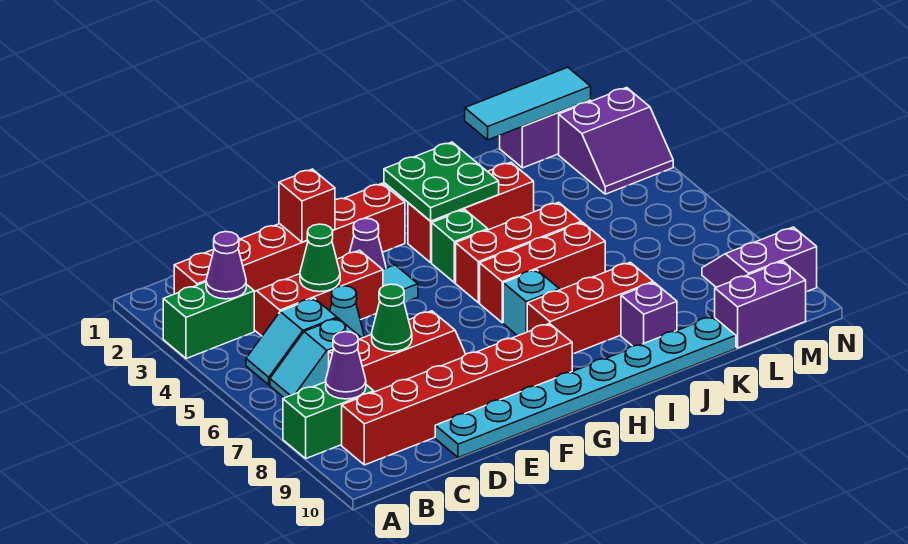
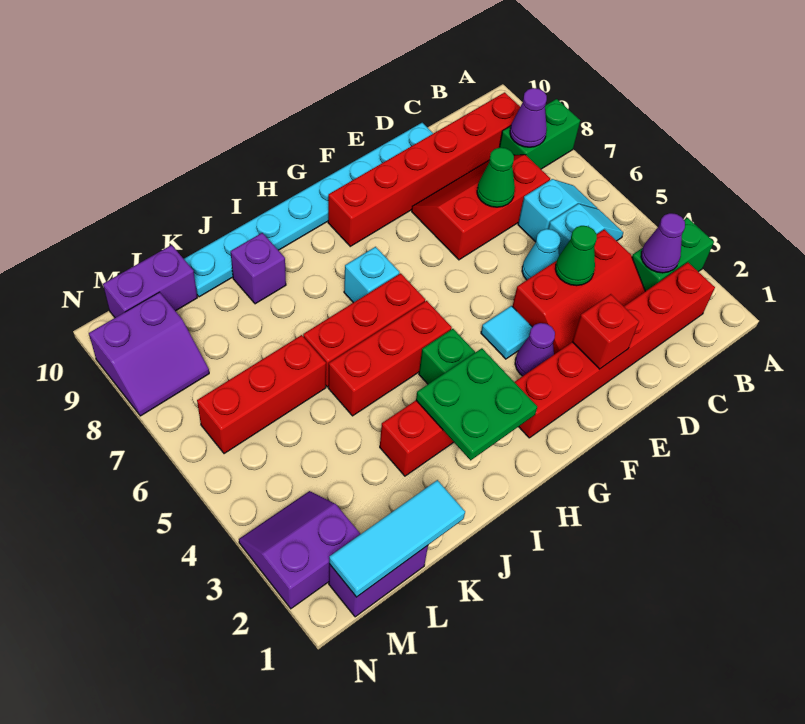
red 1x3 brick [527,262,653,354] -> red 1x3 brick moved to [197,335,326,454]

